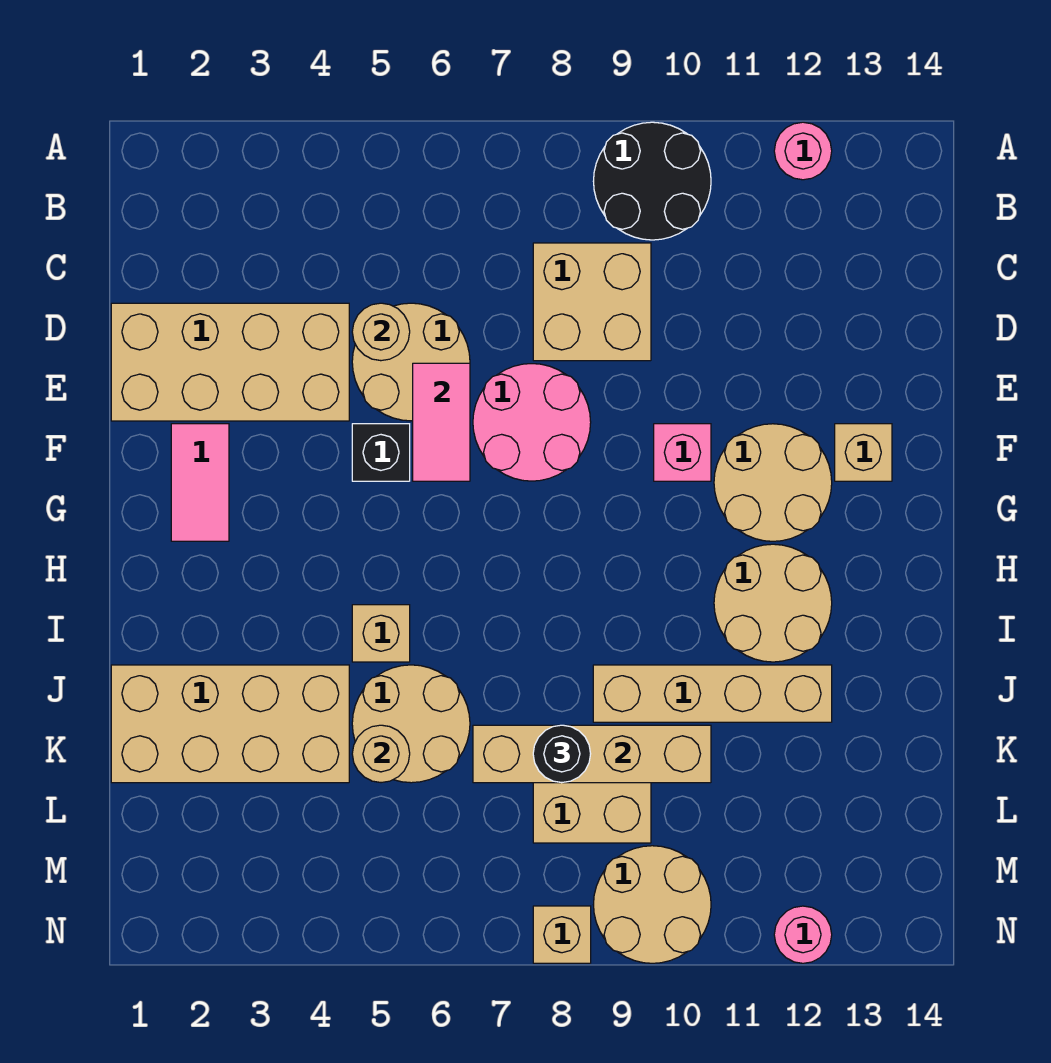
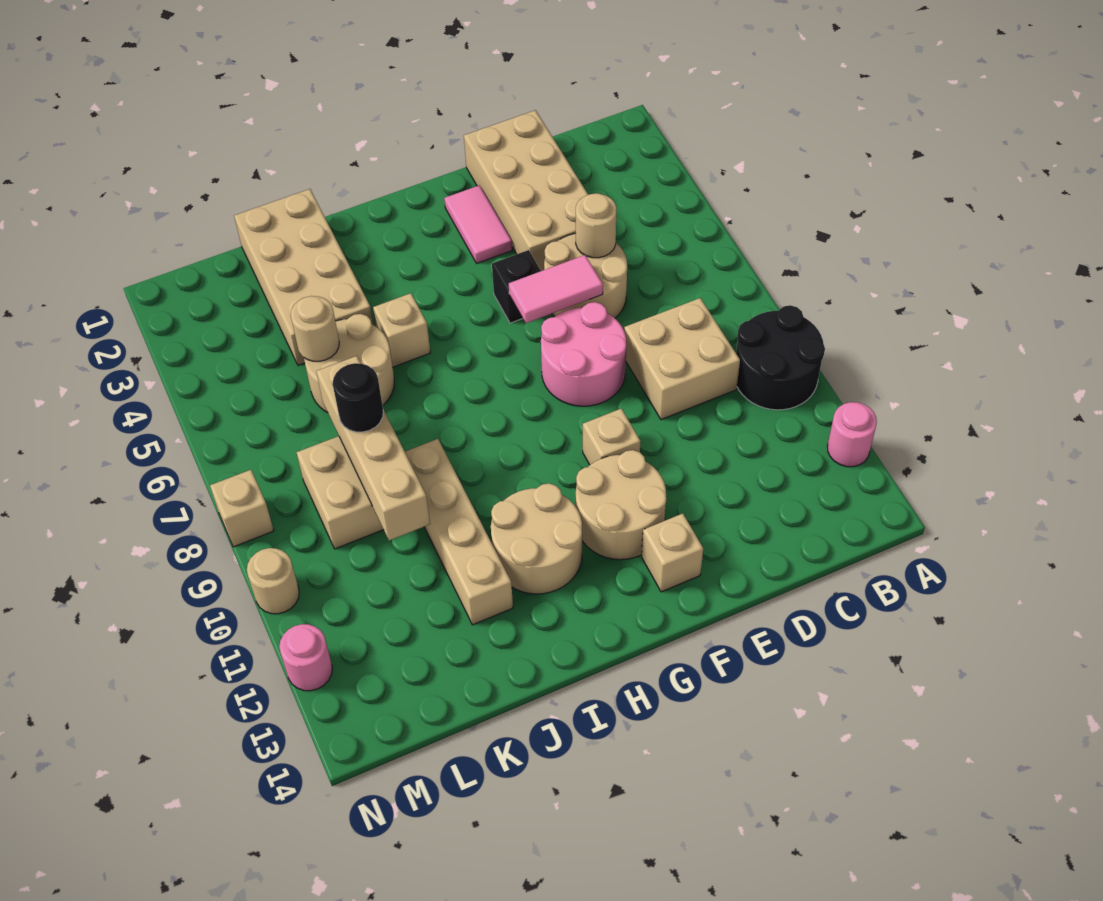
pink 1x2 tile [171,424,229,541] -> pink 1x2 tile turned to [444,185,512,263]
pink 1x1 brick [654,424,711,481] -> tan 1x1 brick [583,409,641,465]
tan 2x2 round brick [593,846,711,963] -> tan 1x1 round brick [247,548,299,614]

